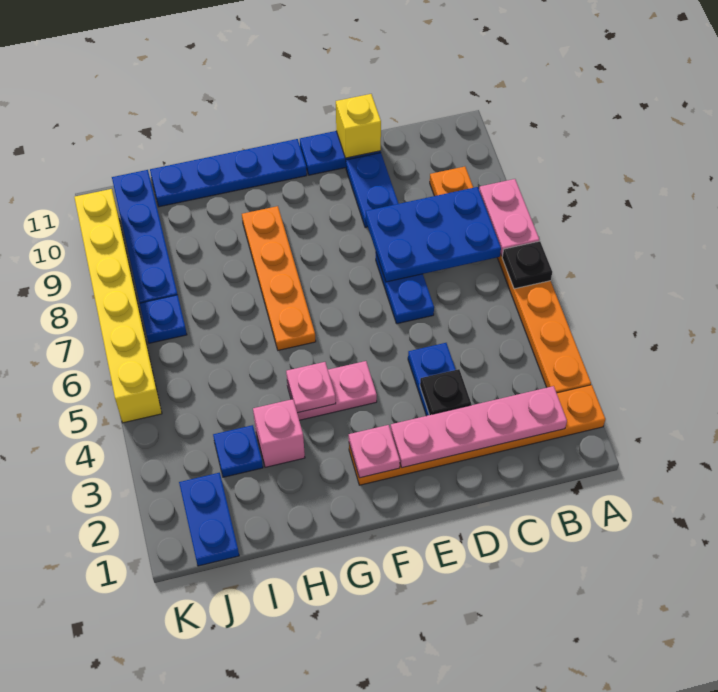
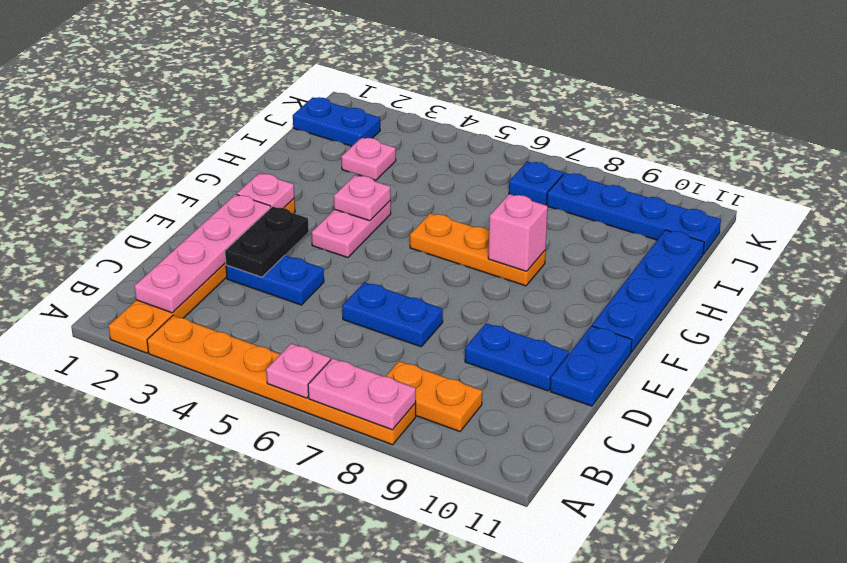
black 1x1 plate [502,241,552,289] -> pink 1x1 plate [266,343,331,398]
blue 2x3 plate [366,187,501,282] -> none
black 1x1 plate [420,369,471,415] -> black 1x2 plate [225,206,309,277]
yellow 1x1 brick [336,94,381,158] -> none
orange 1x4 plate [242,206,316,350] -> orange 1x3 plate [410,213,546,286]
pink 1x1 brick [253,399,305,467] -> pink 1x1 brick moved to [488,194,548,271]
blue 1x1 plate [213,425,263,477] -> pink 1x1 plate [341,137,396,180]
yellow 1x6 brick [74,189,162,423] -> none

